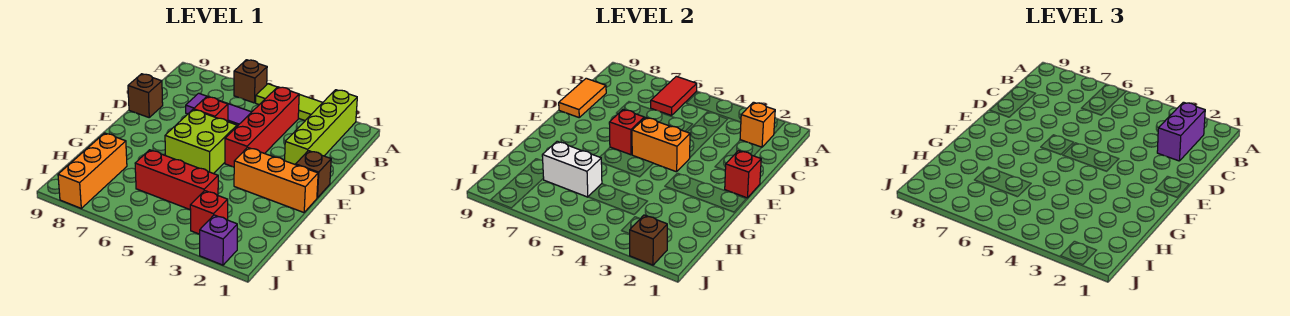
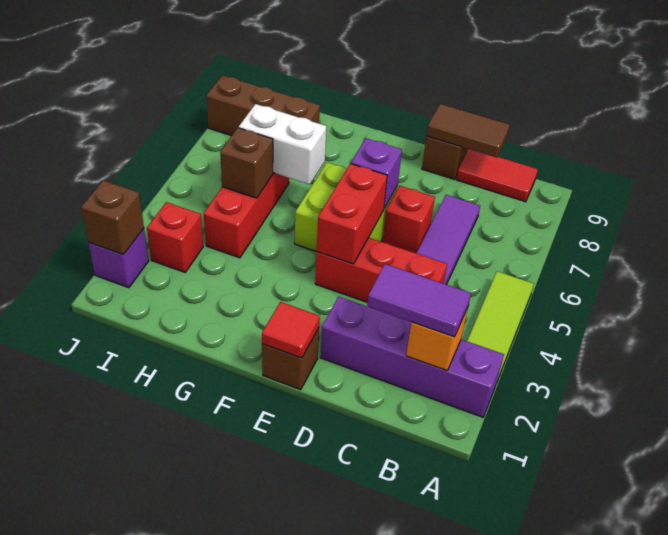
lime 1x4 brick [285,90,357,165] -> purple 1x4 brick [320,297,504,417]
brown 1x1 brick [234,60,267,103] -> brown 1x1 brick moved to [220,128,273,198]
red 1x2 tile [651,76,697,116] -> red 1x2 tile moved to [457,149,538,202]
purple 1x2 brick [1157,102,1205,161] -> purple 1x2 tile [367,264,471,337]
red 1x4 brick [225,87,299,167] -> red 1x3 brick [315,238,447,302]
orange 1x2 tile [559,78,606,117] -> brown 1x2 tile [427,104,510,157]
red 1x1 brick [725,151,761,198] -> red 1x1 tile [262,302,320,358]
orange 1x2 brick [632,118,690,172] -> red 1x2 brick [317,164,387,264]
red 1x1 brick [609,110,644,155] -> purple 1x1 brick [351,138,402,208]
orange 1x3 brick [234,148,318,212] -> none
white 1x2 brick [542,141,602,197] -> white 1x2 brick turned to [239,104,327,185]
orange 1x3 brick [58,133,127,208] -> brown 1x3 brick [206,75,320,136]

